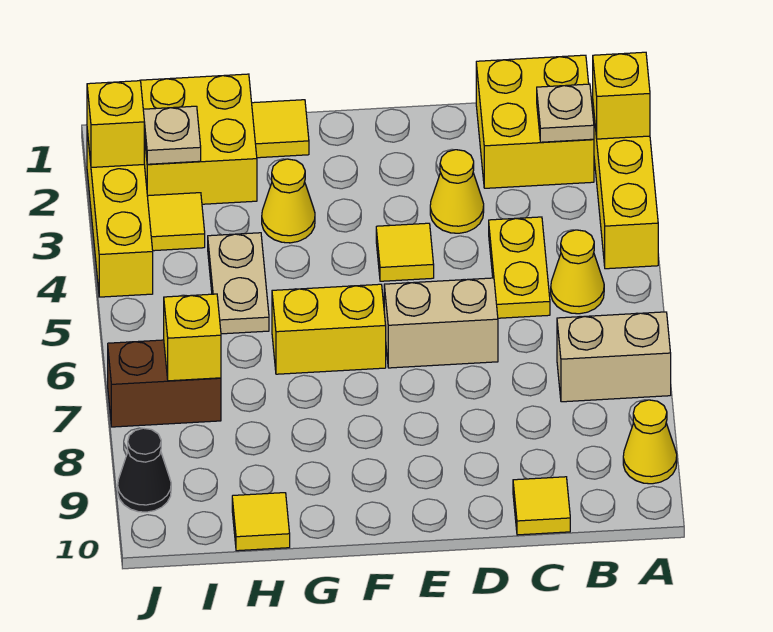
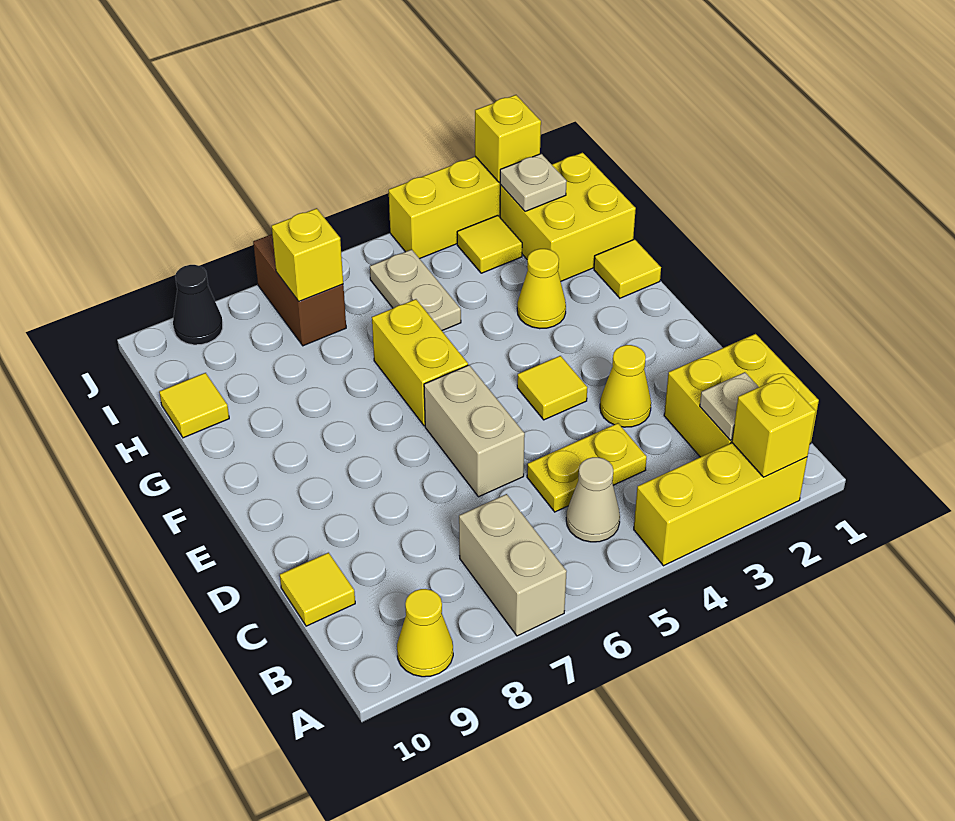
yellow 1x1 cone [551,230,604,314] -> tan 1x1 cone [566,457,620,542]
tan 1x2 plate [208,233,269,334] -> tan 1x2 plate turned to [370,249,461,331]

